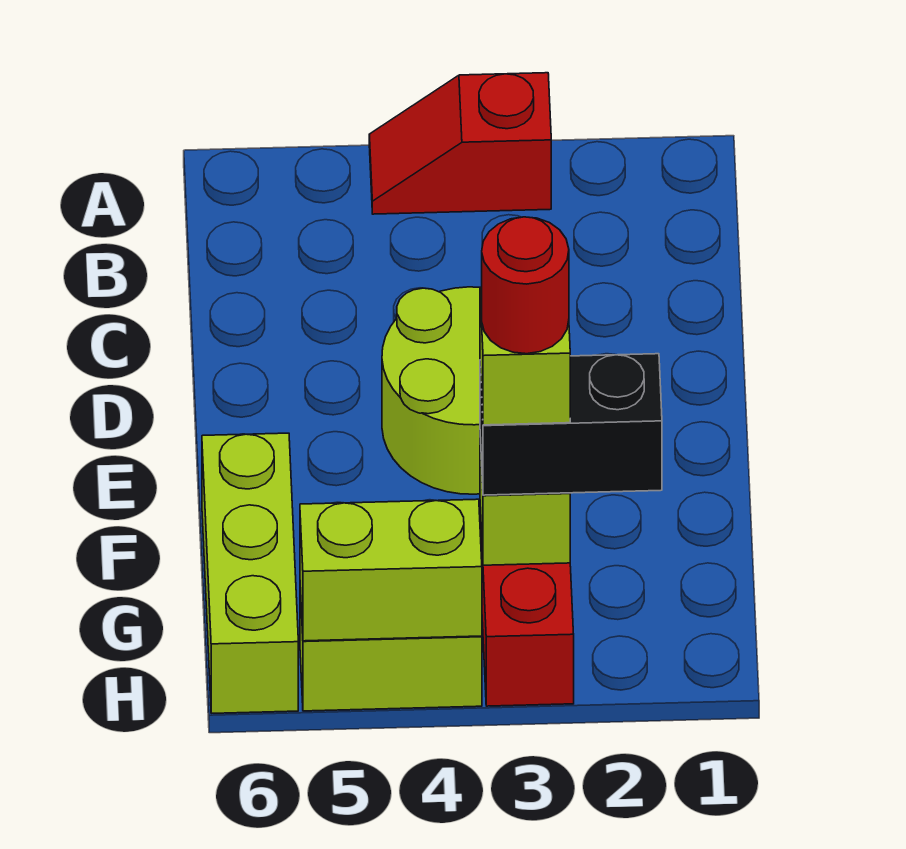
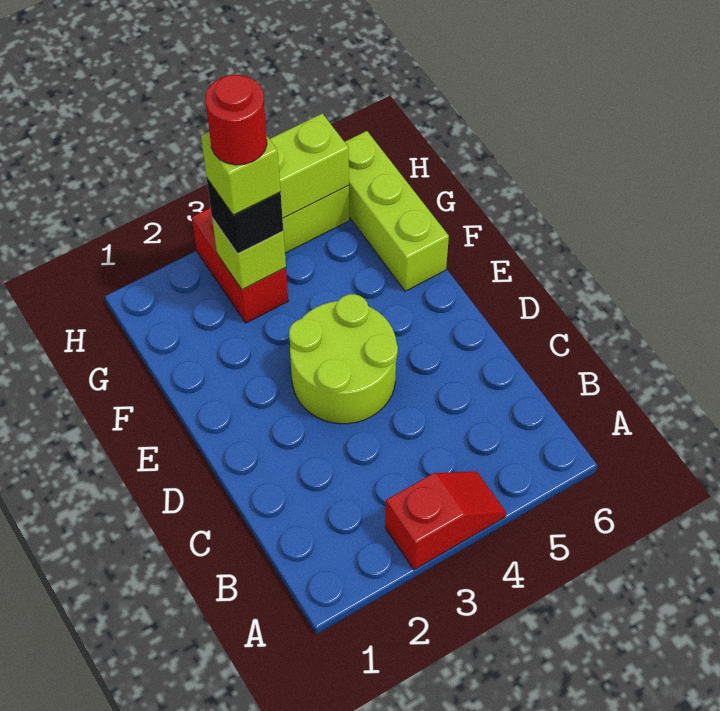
black 1x2 brick [480,354,662,495] -> black 1x1 brick [207,179,283,254]

